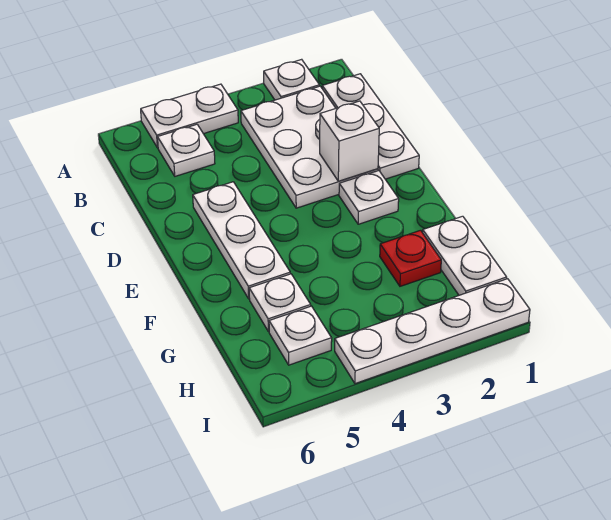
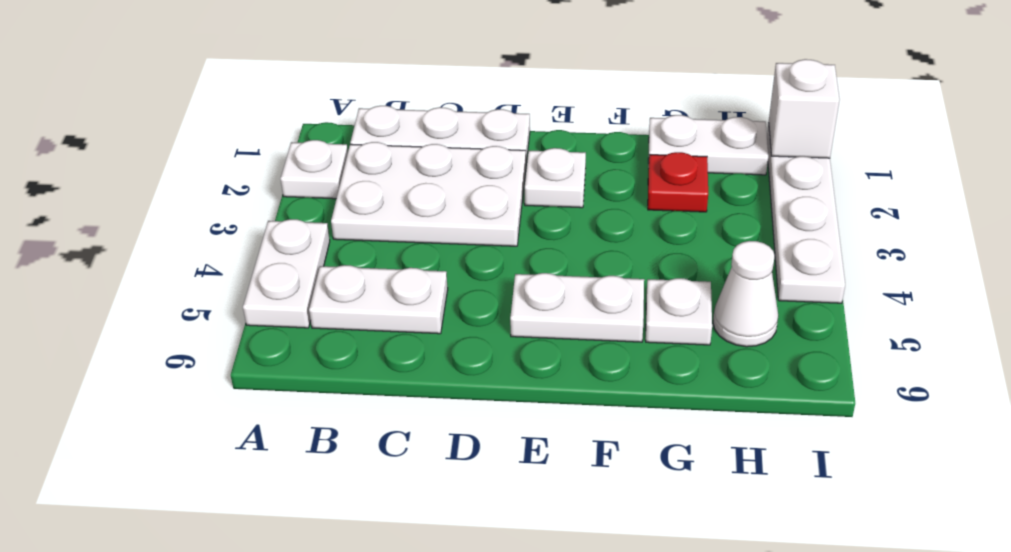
white 1x1 plate [158,124,215,176] -> white 1x2 plate [309,265,448,334]
white 1x1 brick [320,101,379,181] -> white 1x1 brick moved to [769,59,840,158]
white 1x3 plate [193,182,290,299] -> white 1x2 plate [510,273,644,342]
white 1x1 plate [269,306,332,365] -> white 1x1 cone [713,241,778,347]

